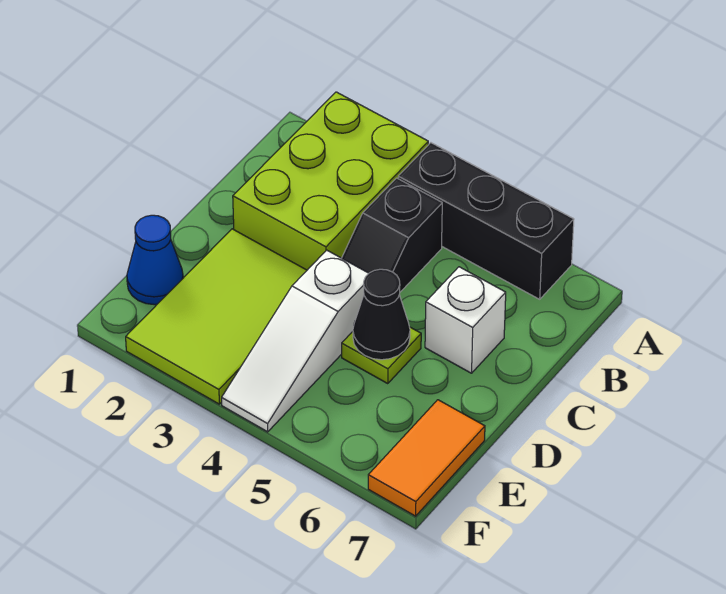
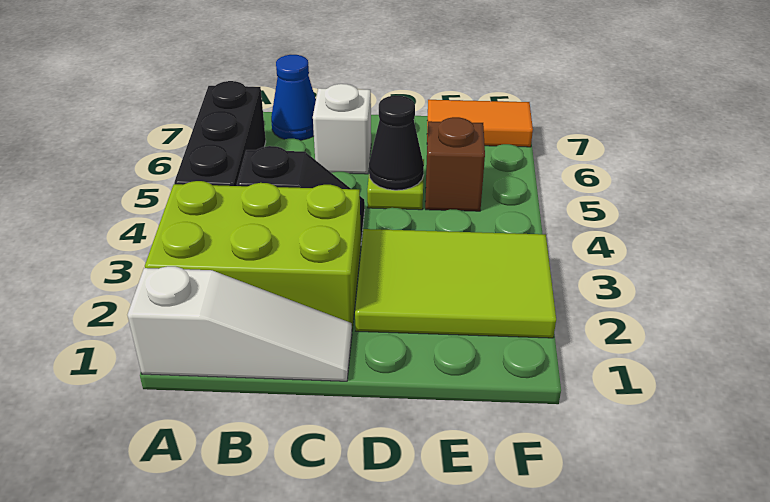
white 1x3 slope [222,250,369,432] -> white 1x3 slope moved to [128,266,352,381]
blue 1x1 cone [127,215,183,305] -> blue 1x1 cone moved to [271,55,316,140]
none -> brown 1x1 brick [425,117,485,211]

